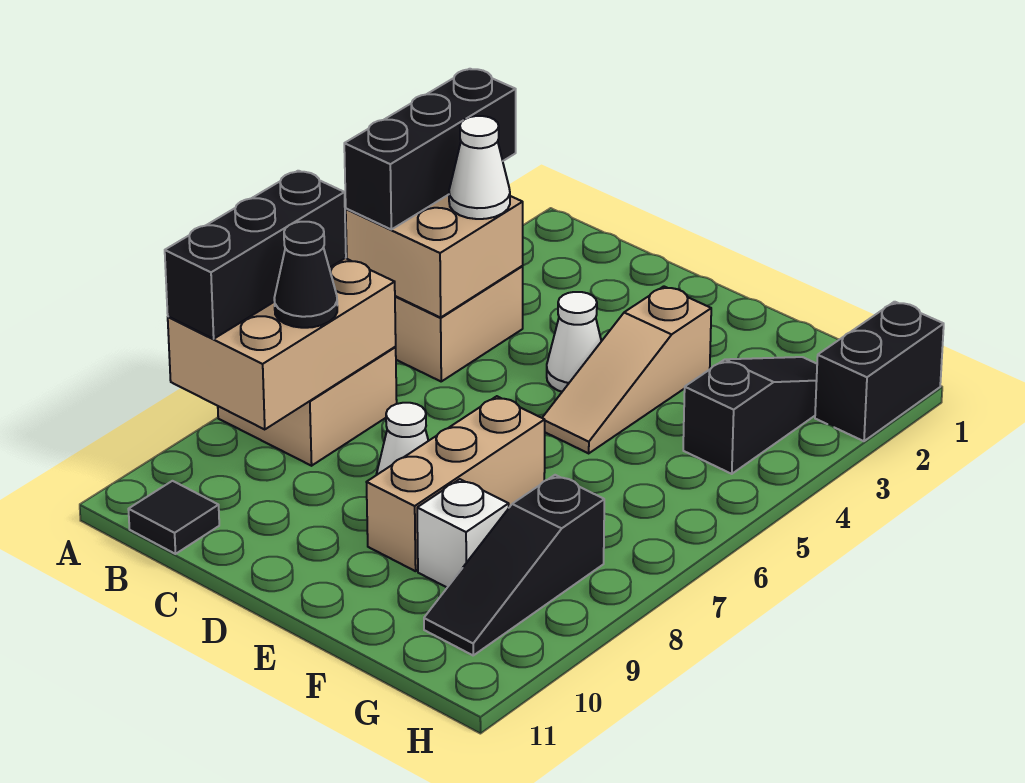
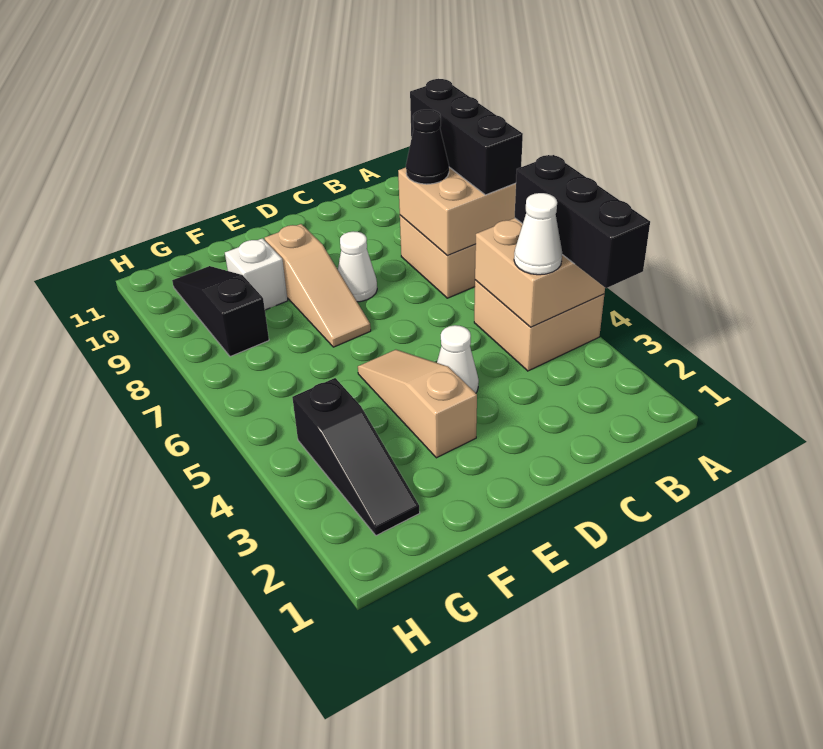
tan 2x3 brick [168,258,396,429] -> tan 2x2 brick [398,167,516,255]
black 1x1 tile [128,481,219,554] -> none
tan 1x3 brick [367,396,545,571] -> tan 1x3 slope [265,224,371,347]
black 1x2 brick [815,302,944,441] -> none

